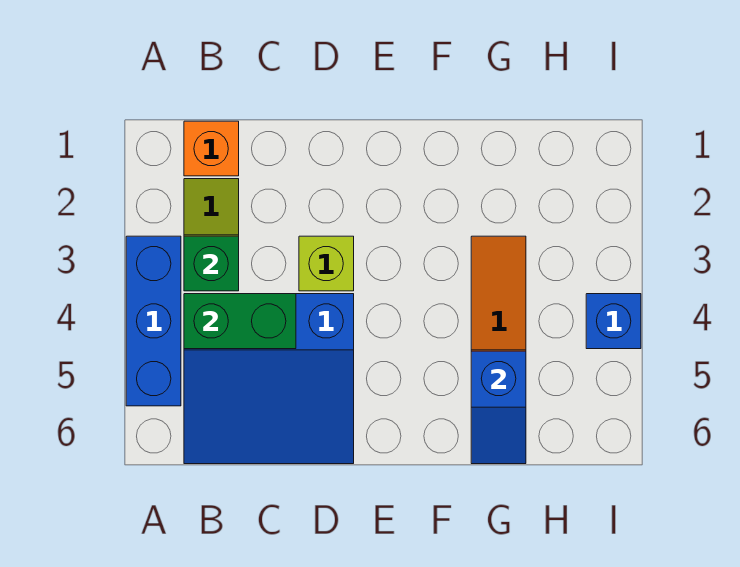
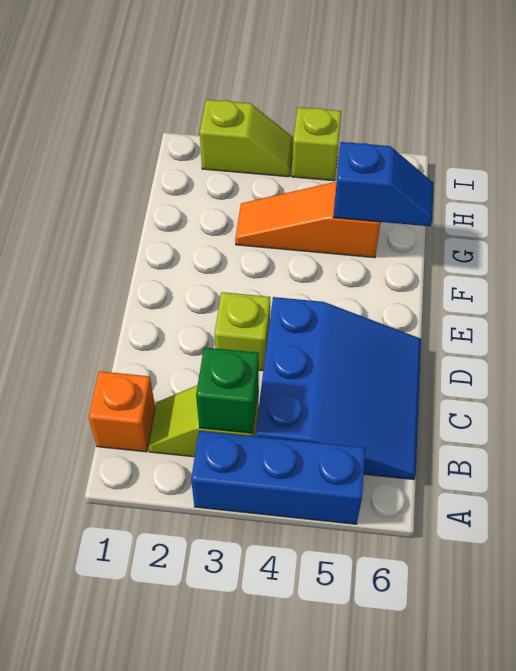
green 1x2 brick [184,294,296,349] -> none
none -> lime 1x2 slope [200,100,293,177]
blue 1x1 brick [586,294,641,349] -> lime 1x1 brick [292,107,341,181]

